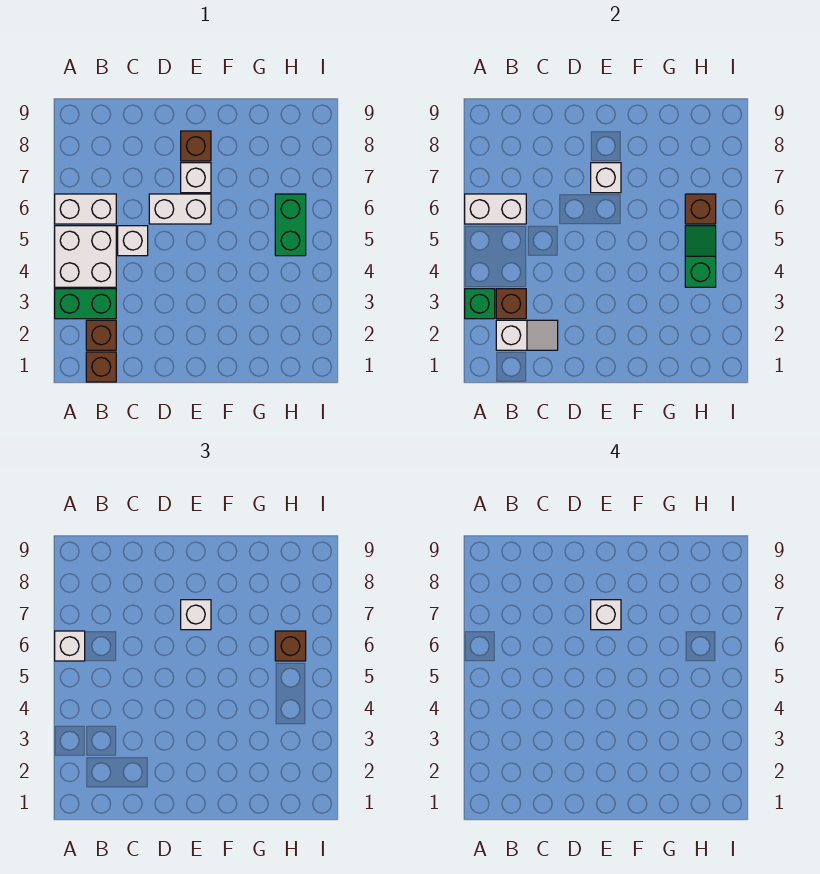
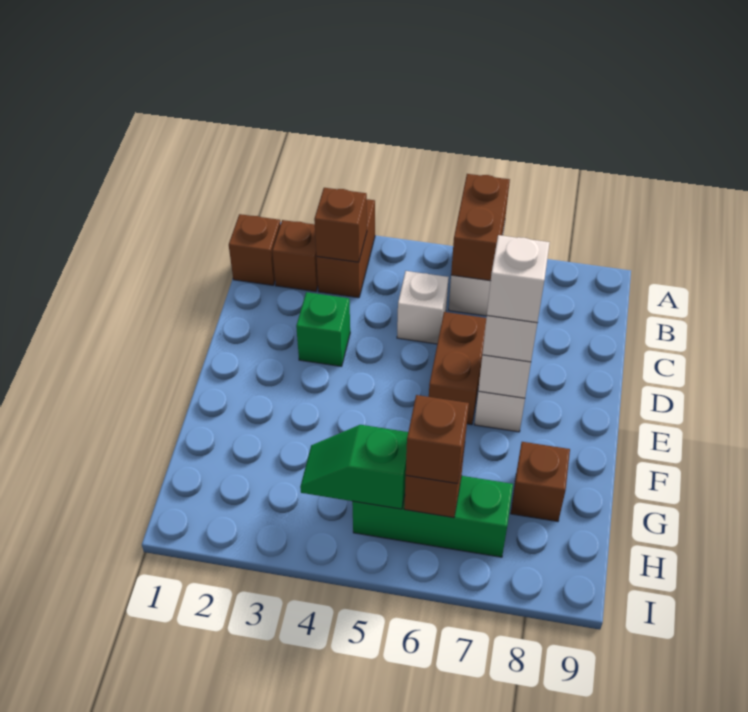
green 1x2 brick [55,289,116,319] -> brown 1x2 brick [316,199,375,298]
green 1x1 brick [465,289,495,319] -> green 1x1 brick moved to [296,292,350,366]
white 2x2 brick [55,226,116,287] -> none
white 1x2 brick [465,194,526,224] -> brown 1x2 brick [451,174,510,281]
white 1x1 brick [55,631,85,661] -> none
white 1x2 slope [496,320,558,350] -> none
white 1x2 brick [149,194,211,224] -> brown 1x2 brick [429,312,486,425]
brown 1x1 brick [181,131,211,161] -> brown 1x1 brick moved to [511,442,570,521]
green 1x2 slope [685,226,716,287] -> green 1x2 slope turned to [300,425,408,509]
green 1x2 brick [275,194,306,256] -> green 1x3 brick [352,476,513,557]

